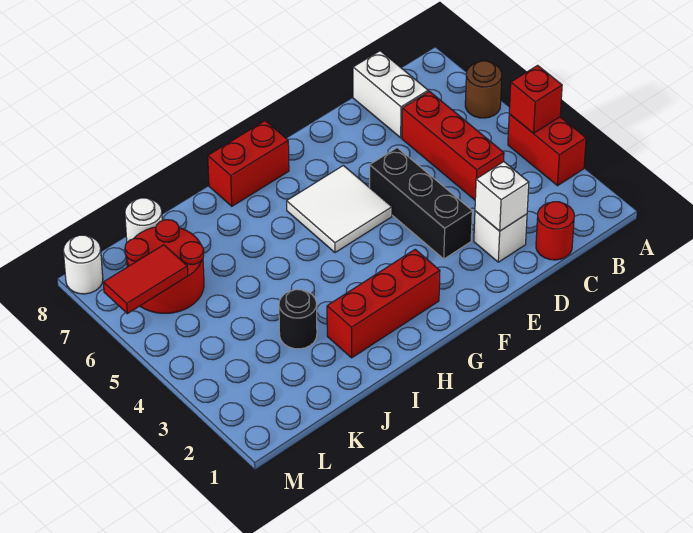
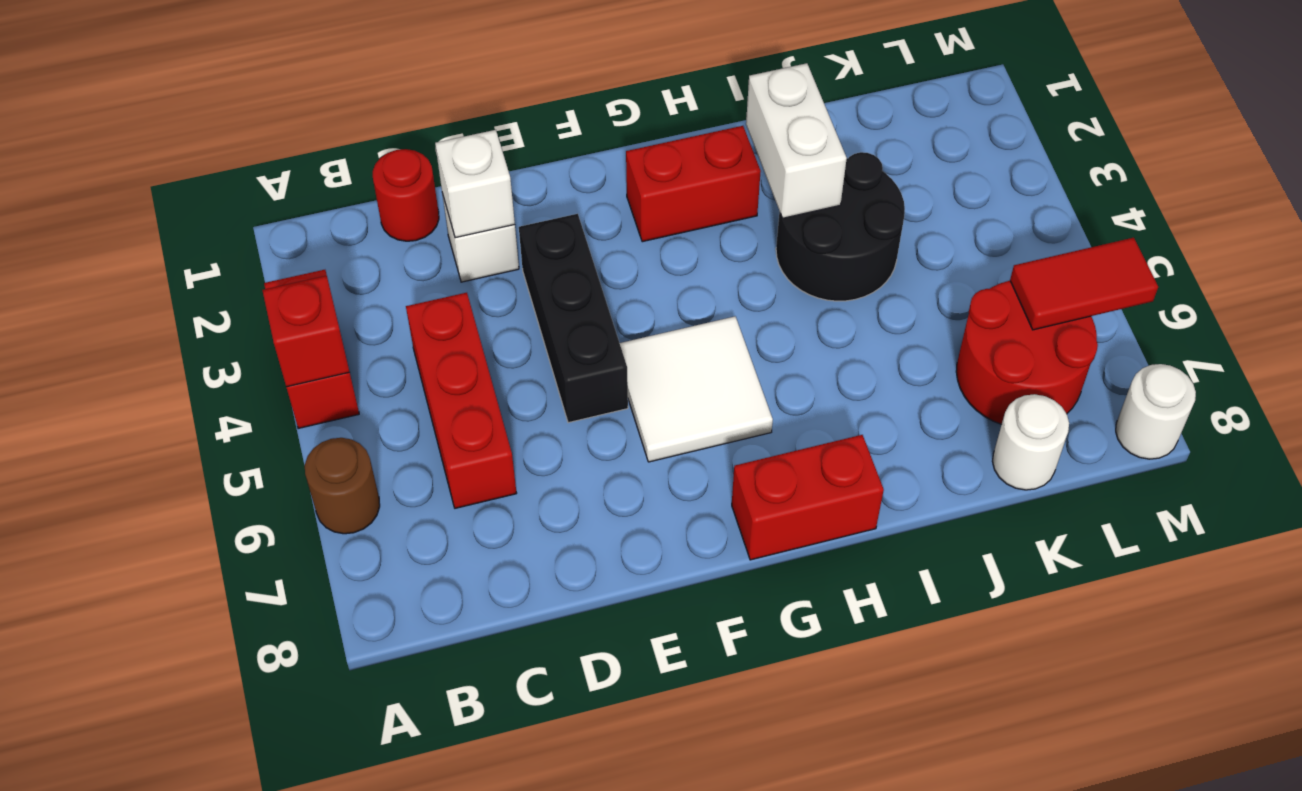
white 1x2 brick [353,51,428,138] -> white 1x2 brick moved to [746,63,847,218]
red 1x3 brick [327,249,440,358] -> red 1x2 brick [626,126,761,242]
black 1x1 round brick [279,290,317,349] -> black 2x2 round brick [776,152,905,301]

